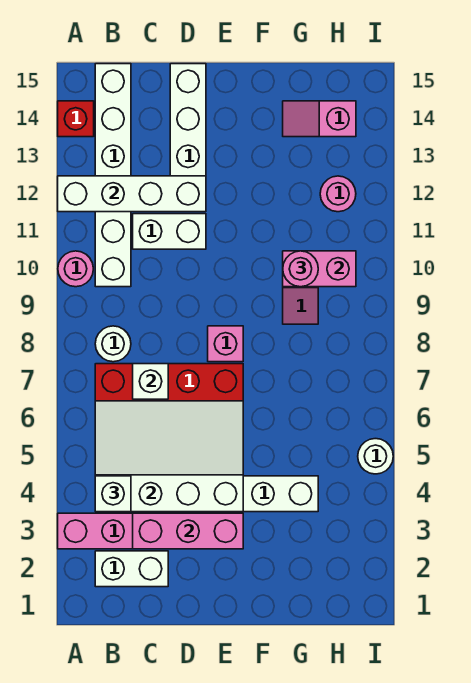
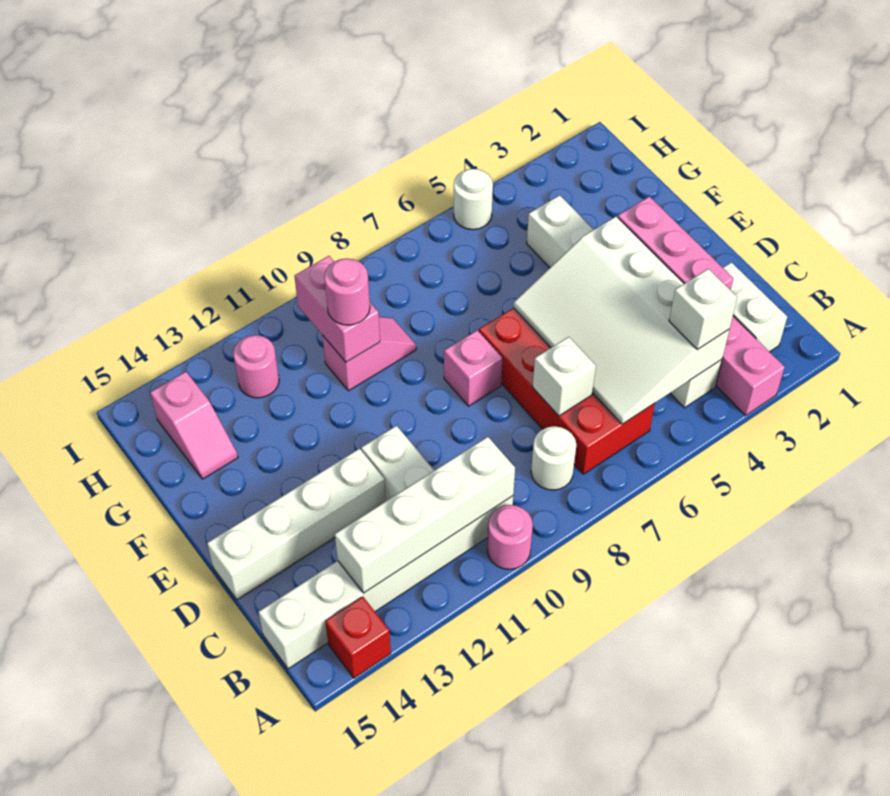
white 1x4 brick [58,176,206,212] -> white 1x4 brick turned to [335,437,515,593]

